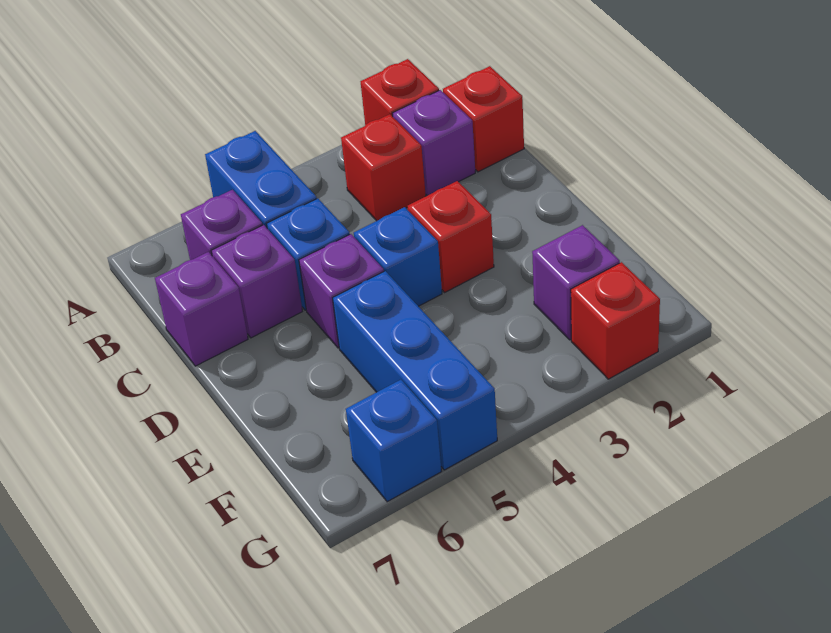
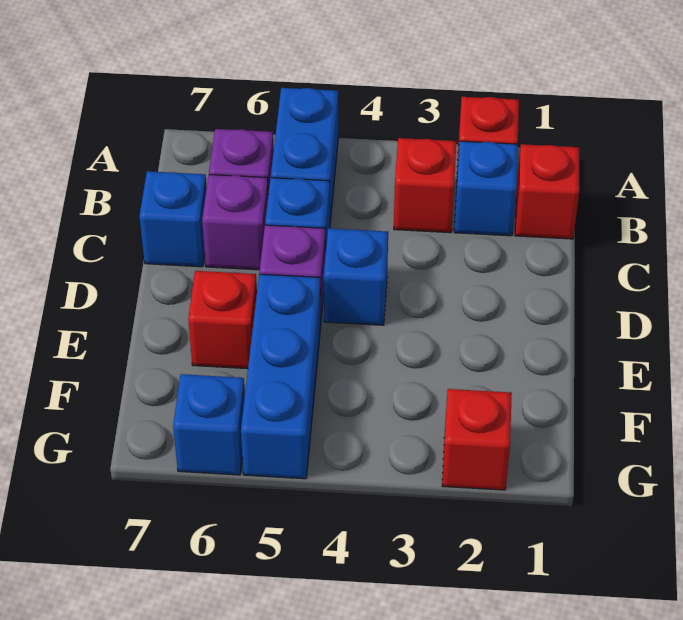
purple 1x1 brick [392,90,475,196] -> blue 1x1 brick [454,141,518,236]
purple 1x1 brick [155,252,248,366] -> blue 1x1 brick [139,171,207,267]
red 1x1 brick [407,181,494,292] -> red 1x1 brick moved to [188,271,257,369]
purple 1x1 brick [532,225,620,340] -> none

